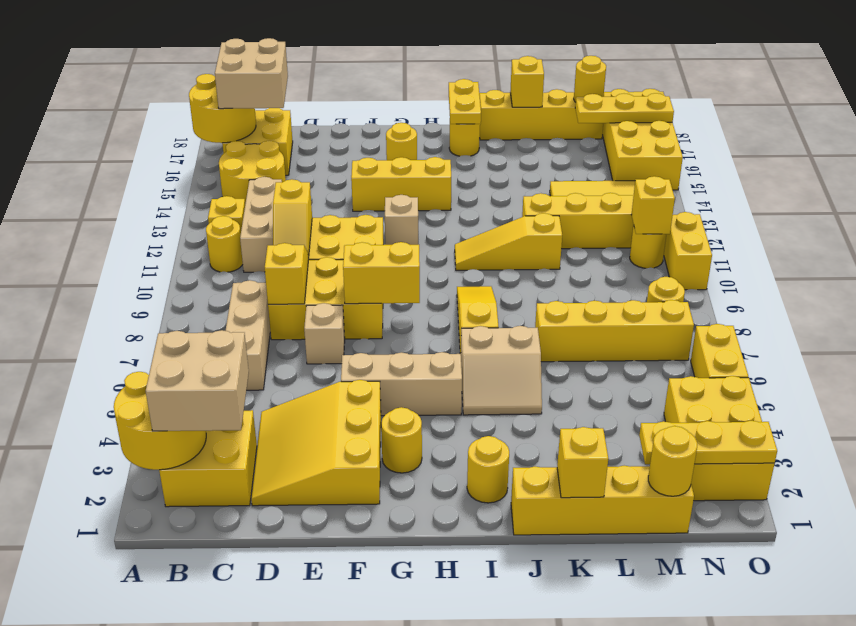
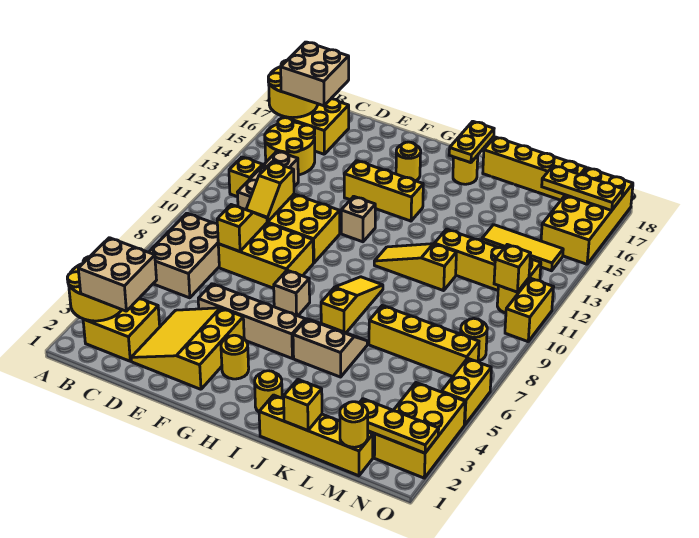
yellow 1x1 round brick [206,216,243,272] -> none
tan 1x3 brick [225,280,270,390] -> tan 2x3 brick [149,213,219,298]
tan 1x1 brick [304,303,345,364] -> tan 1x1 brick moved to [274,270,310,316]
tan 1x3 brick [341,352,462,416] -> tan 1x4 brick [198,284,305,358]
yellow 1x2 brick [343,242,420,304] -> none
tan 2x2 slope [461,326,542,415] -> tan 2x2 slope turned to [293,319,367,377]
yellow 1x1 brick [510,56,544,107] -> none
yellow 1x1 round brick [574,56,606,102] -> none

